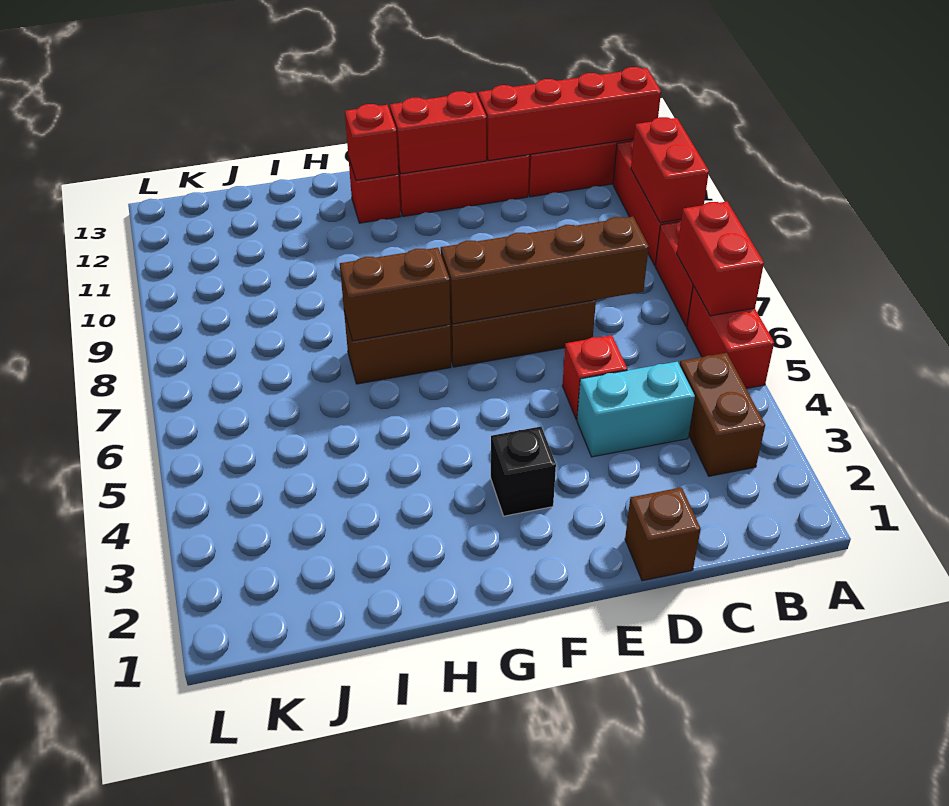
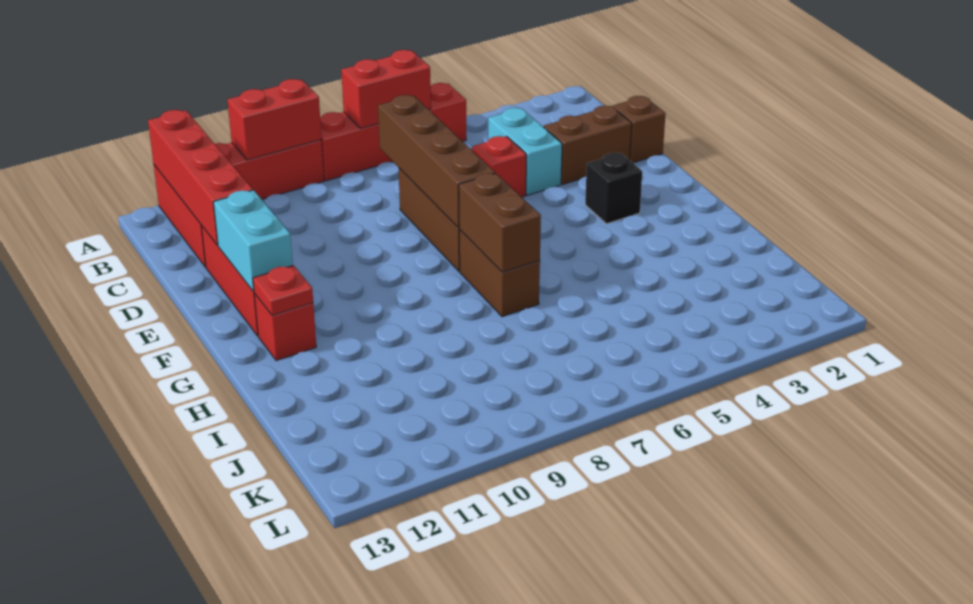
brown 1x2 brick [680,353,765,476] -> brown 1x2 brick moved to [544,106,632,184]
red 1x2 brick [390,91,486,174] -> cyan 1x2 brick [213,190,293,291]
red 1x1 brick [345,104,398,180] -> red 1x1 plate [253,265,313,316]

